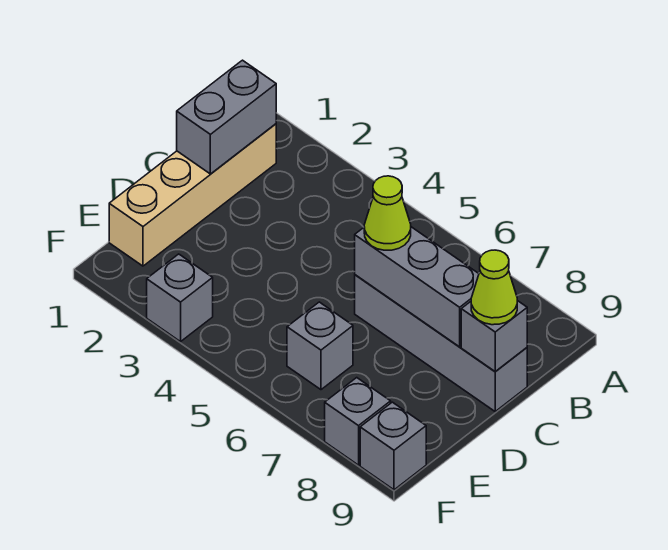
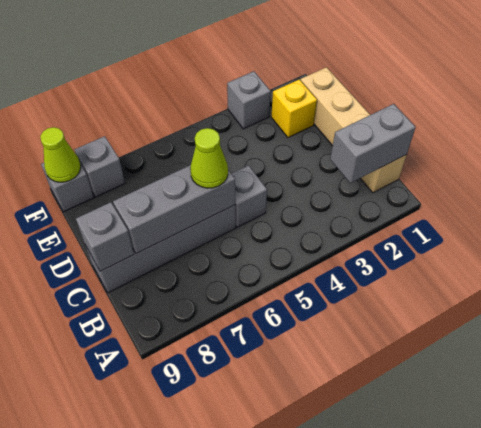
grey 1x2 brick [177,60,276,174] -> grey 1x2 brick turned to [330,104,416,183]
lime 1x1 cone [471,250,517,325] -> lime 1x1 cone moved to [40,127,81,182]
none -> yellow 1x1 brick [271,79,317,138]
grey 1x1 brick [287,302,353,390] -> grey 1x1 brick moved to [232,165,267,227]

